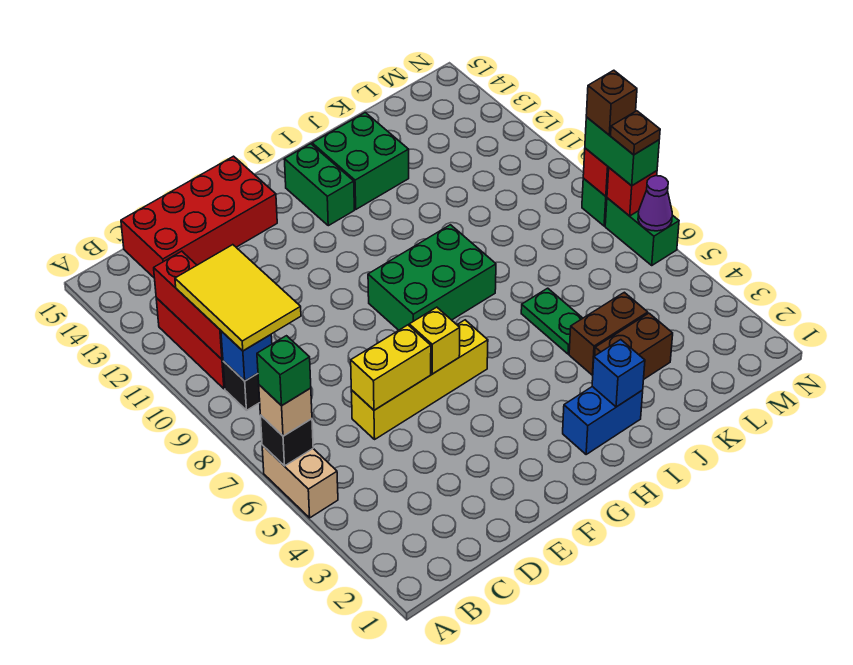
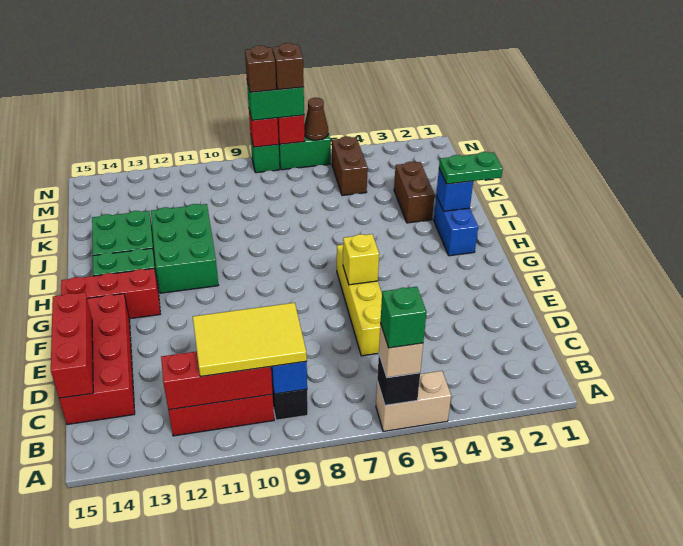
none -> red 1x3 brick [51,292,93,398]
yellow 1x2 brick [351,325,431,410] -> none
green 2x3 brick [368,225,496,330] -> green 2x3 brick moved to [151,204,218,293]
none -> red 1x3 brick [61,268,160,319]
brown 1x2 brick [569,292,648,375] -> brown 1x2 brick moved to [332,136,368,196]
green 1x2 plate [521,288,583,354] -> green 1x2 plate moved to [439,152,503,184]
purple 1x1 cone [638,176,672,231] -> brown 1x1 cone [304,98,328,140]
brown 1x1 plate [611,111,660,155] -> brown 1x1 brick [273,43,304,90]

